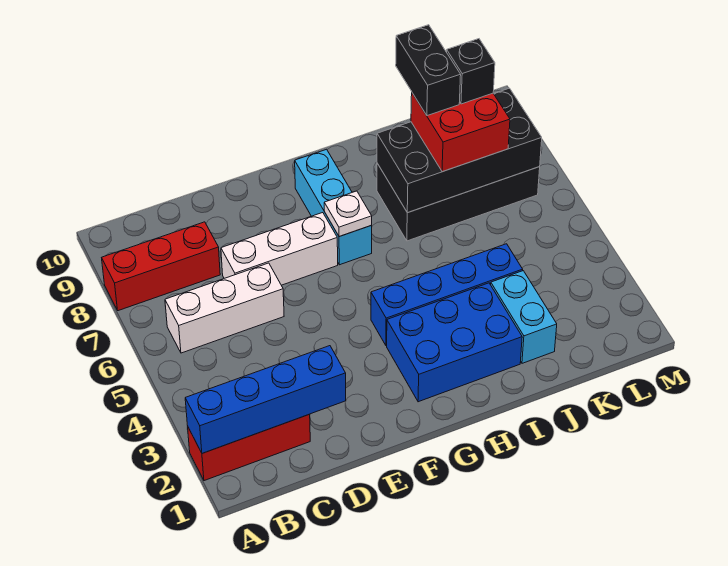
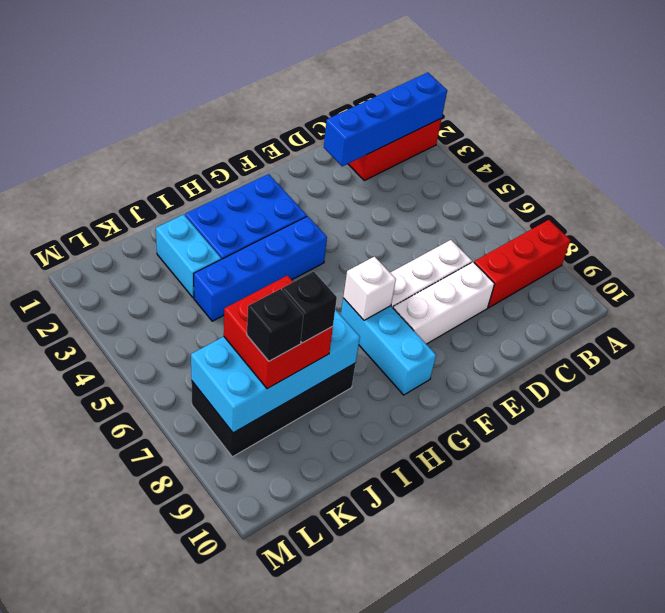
white 1x3 brick [165,263,284,353] -> white 1x3 brick moved to [393,262,494,344]
white 1x1 plate [324,191,372,237] -> white 1x1 brick [343,256,396,320]
black 2x4 brick [377,88,542,213] -> cyan 2x4 brick [191,309,360,433]
black 1x2 brick [396,25,461,116] -> black 1x1 brick [282,271,337,343]

